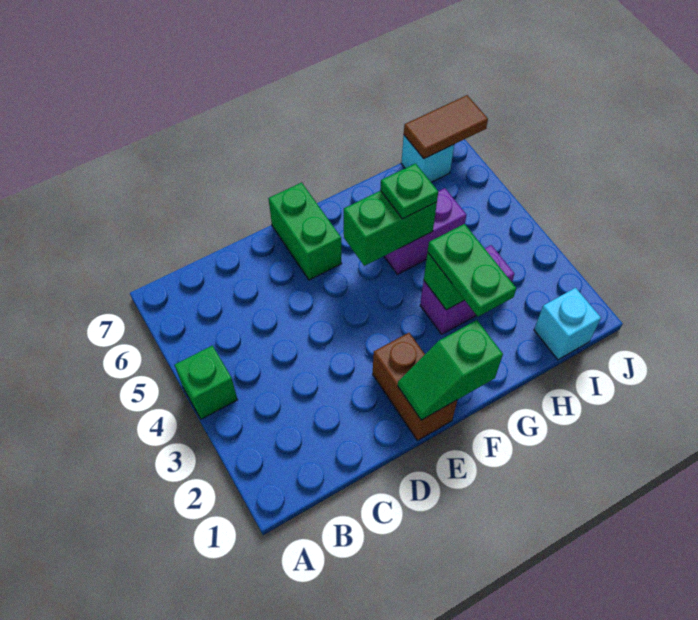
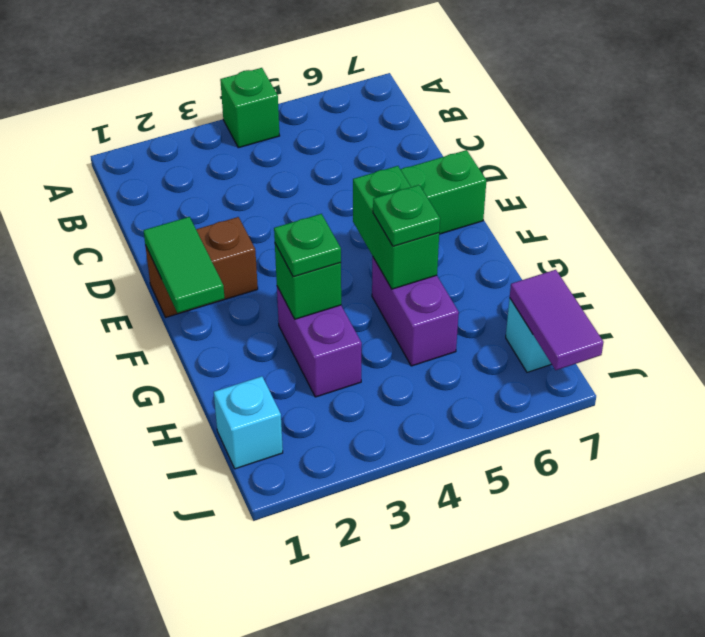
green 1x2 slope [398,320,503,420] -> green 1x2 tile [143,217,225,313]
green 1x2 plate [428,224,516,316] -> green 1x1 plate [274,214,341,277]
brown 1x2 tile [404,95,488,159] -> purple 1x2 tile [510,270,604,370]

